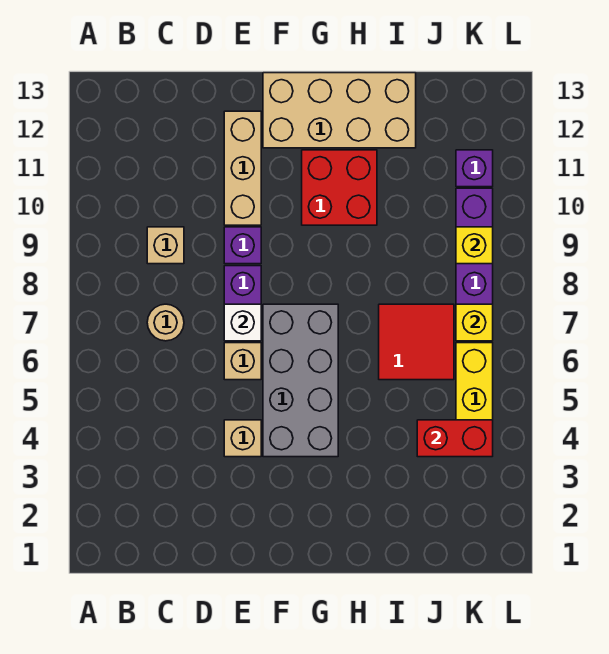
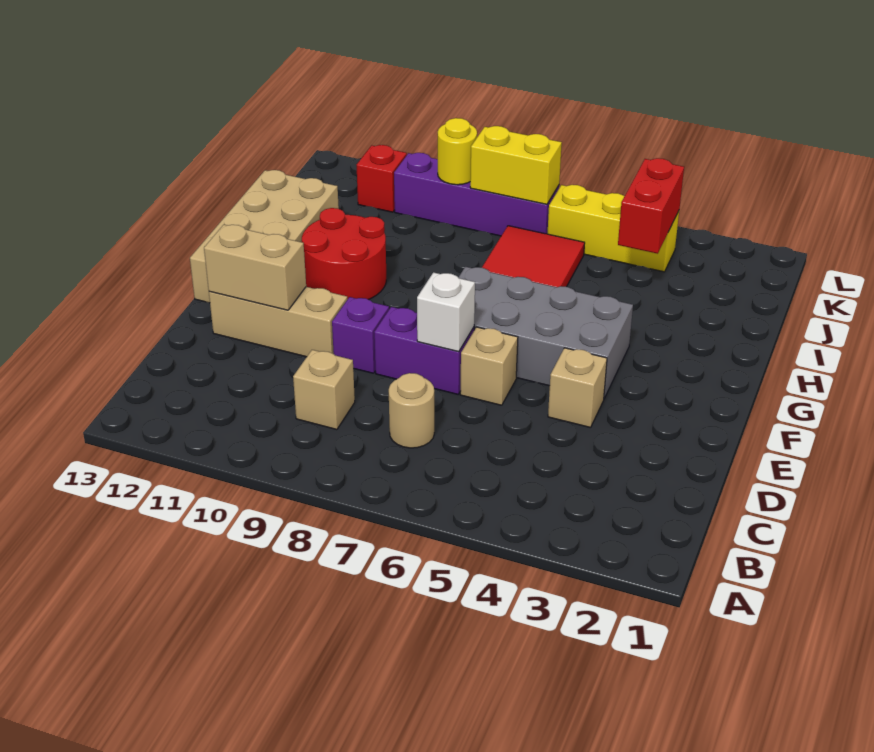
none -> tan 1x2 brick [204,225,306,310]
red 2x2 brick [302,150,377,225] -> red 2x2 round brick [302,208,386,300]
yellow 1x1 brick [456,304,493,341] -> yellow 1x2 brick [470,126,562,204]
yellow 1x1 brick [456,227,493,264] -> yellow 1x1 round brick [438,118,477,185]
purple 1x1 brick [456,150,493,187] -> red 1x1 brick [357,145,407,212]

